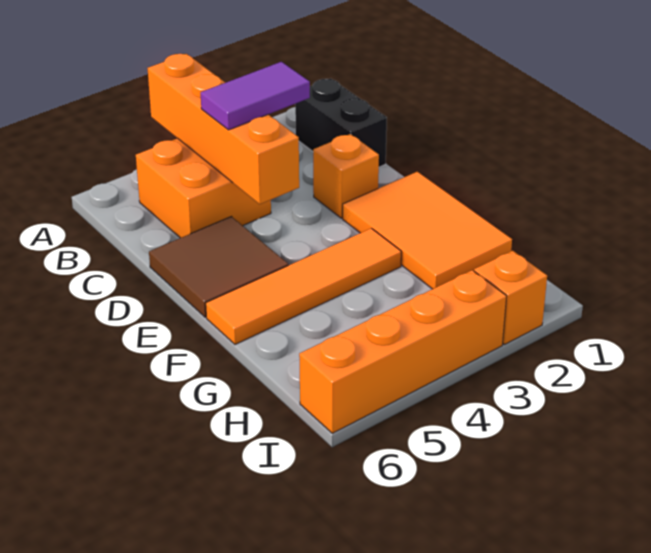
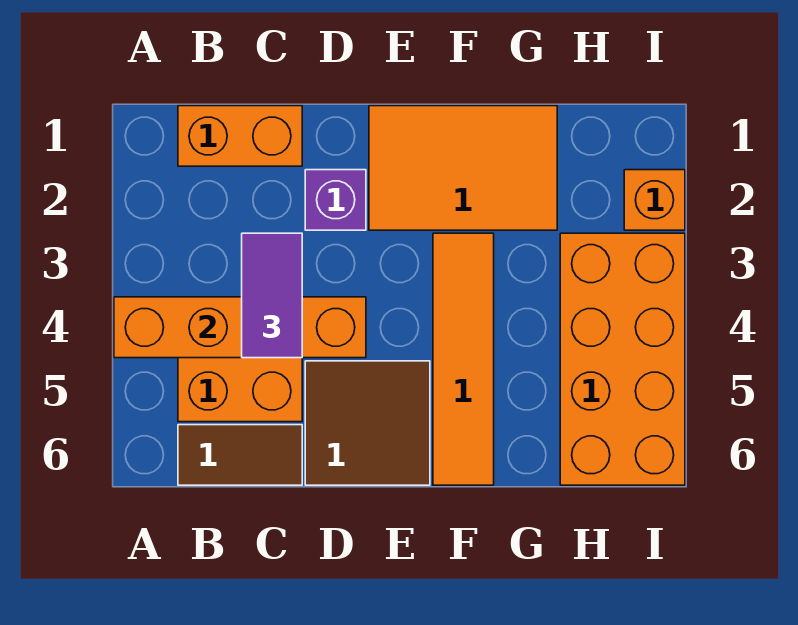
black 1x2 brick [295,78,387,167] -> orange 1x2 brick [178,106,302,166]
none -> brown 1x2 tile [178,425,302,485]
orange 1x1 brick [313,134,379,218] -> purple 1x1 brick [305,170,366,230]
orange 1x4 brick [299,270,507,433] -> orange 2x4 brick [560,233,685,485]

